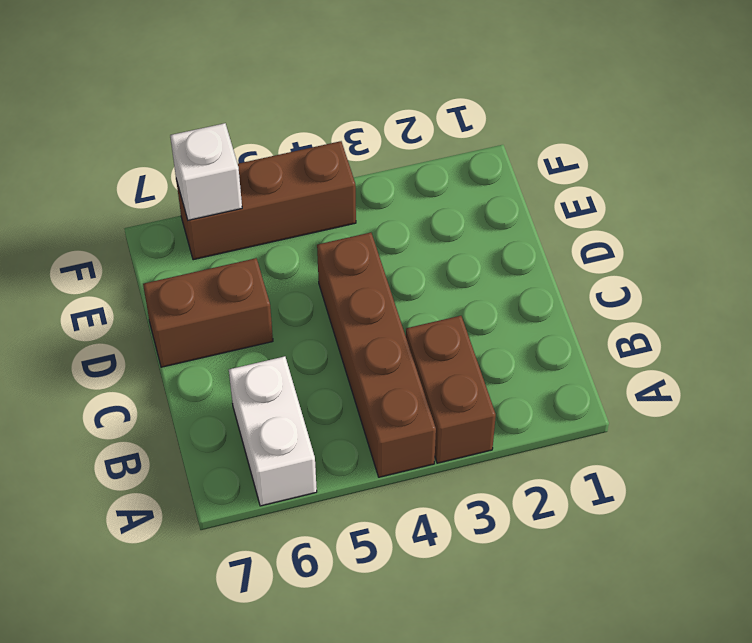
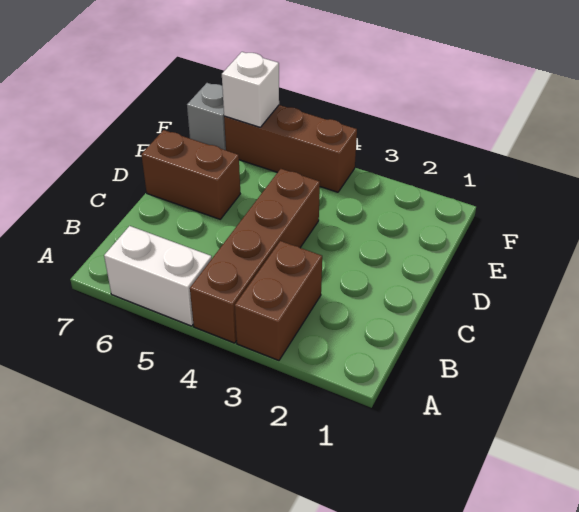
white 1x2 brick [229,356,317,506] -> white 1x2 brick turned to [104,226,212,326]
none -> grey 1x1 brick [187,83,226,150]

